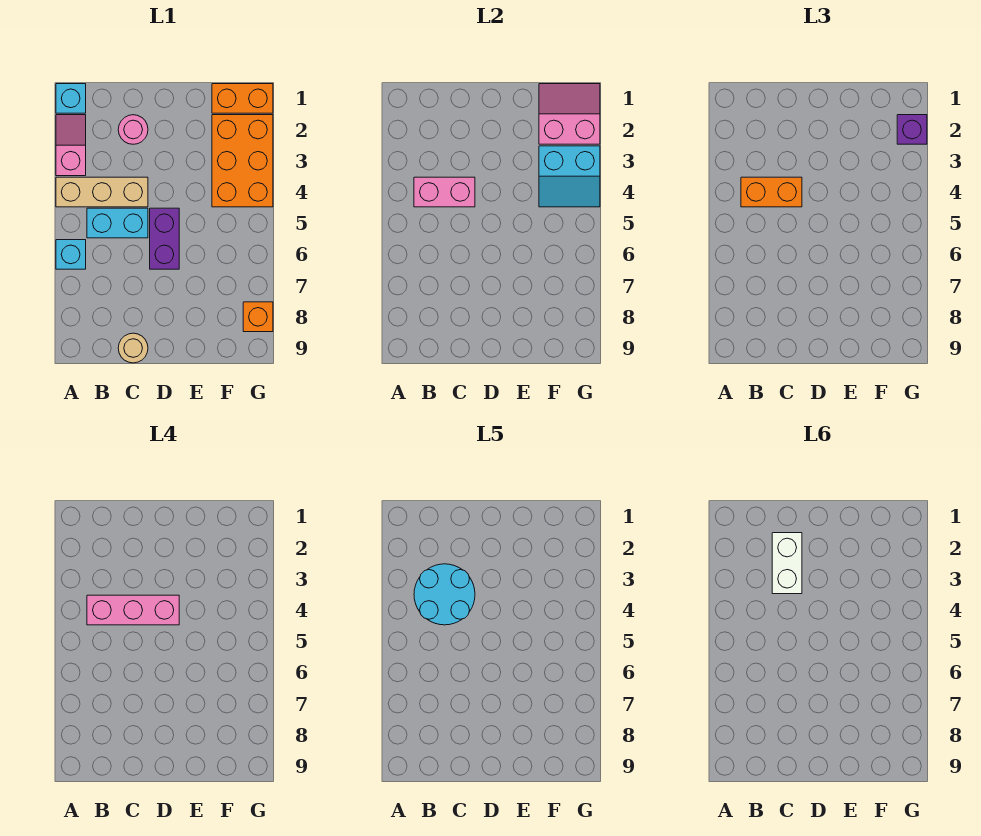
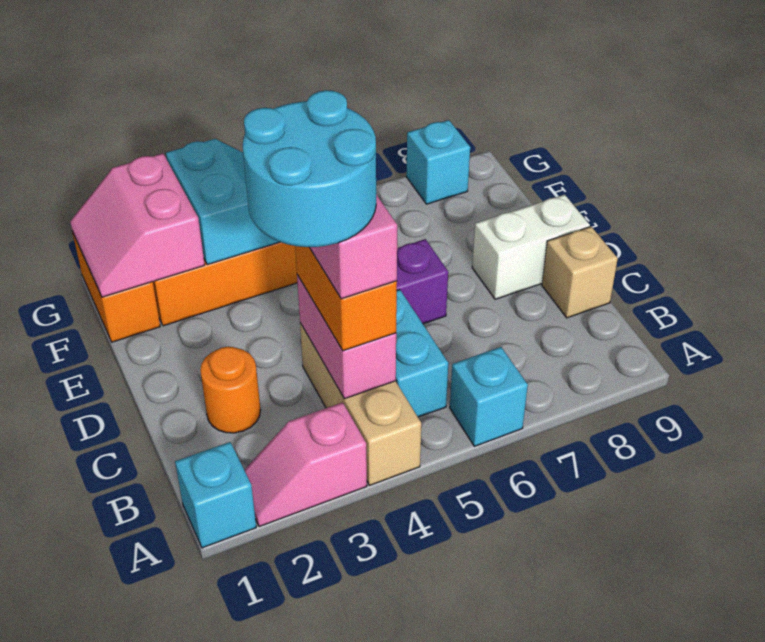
pink 1x1 round brick [118,115,148,144] -> orange 1x1 round brick [200,347,261,433]
white 1x2 brick [772,533,802,594] -> white 1x2 brick moved to [472,195,590,299]
tan 1x1 round brick [118,333,148,363] -> tan 1x1 brick [542,227,618,318]
purple 1x1 brick [897,115,927,144] -> none
orange 1x1 brick [243,302,273,332] -> cyan 1x1 brick [406,120,470,204]

